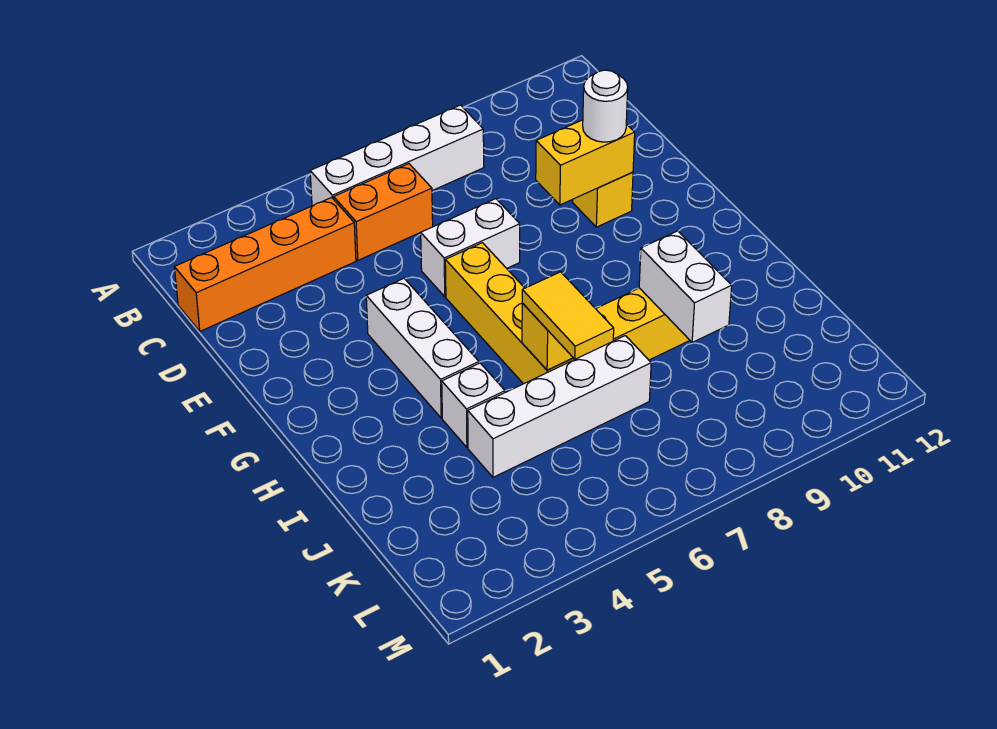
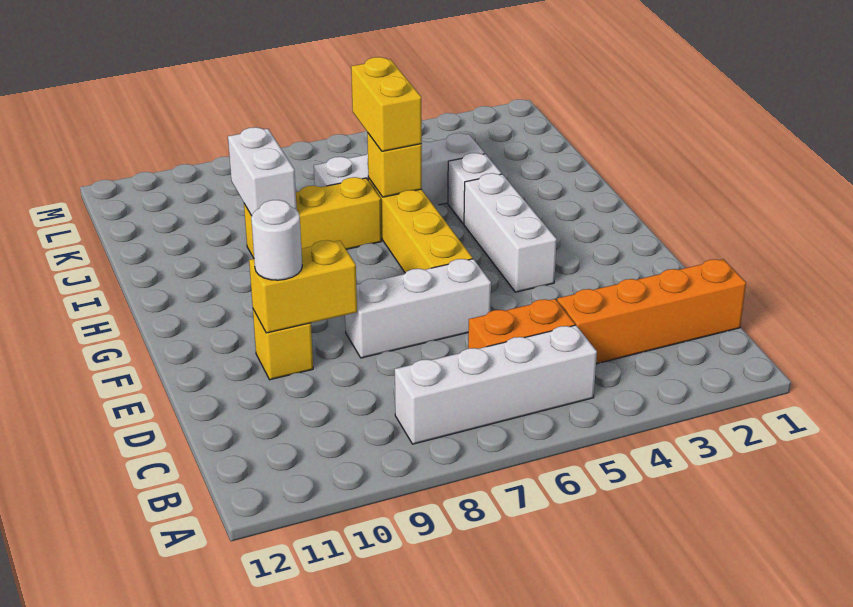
white 1x2 brick [421,199,520,297] -> white 1x3 brick [345,259,491,358]
yellow 1x2 tile [522,272,614,359] -> yellow 1x2 brick [351,57,422,151]

